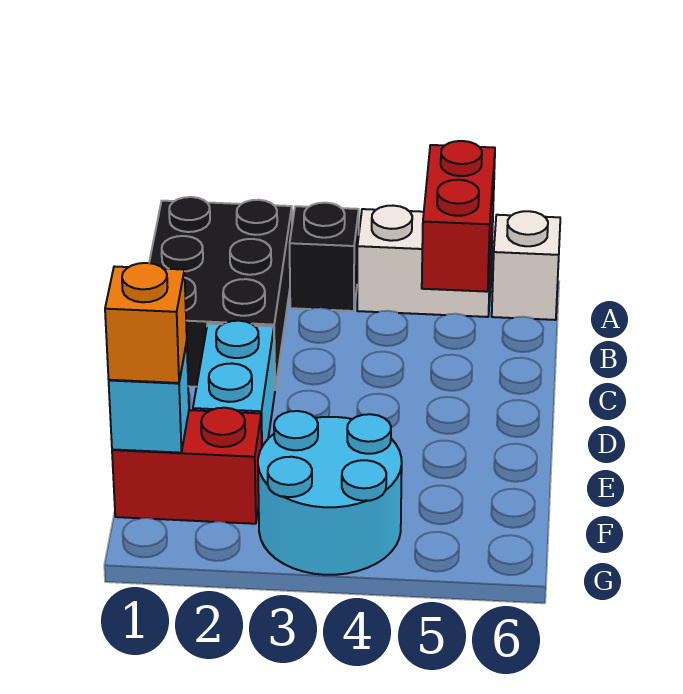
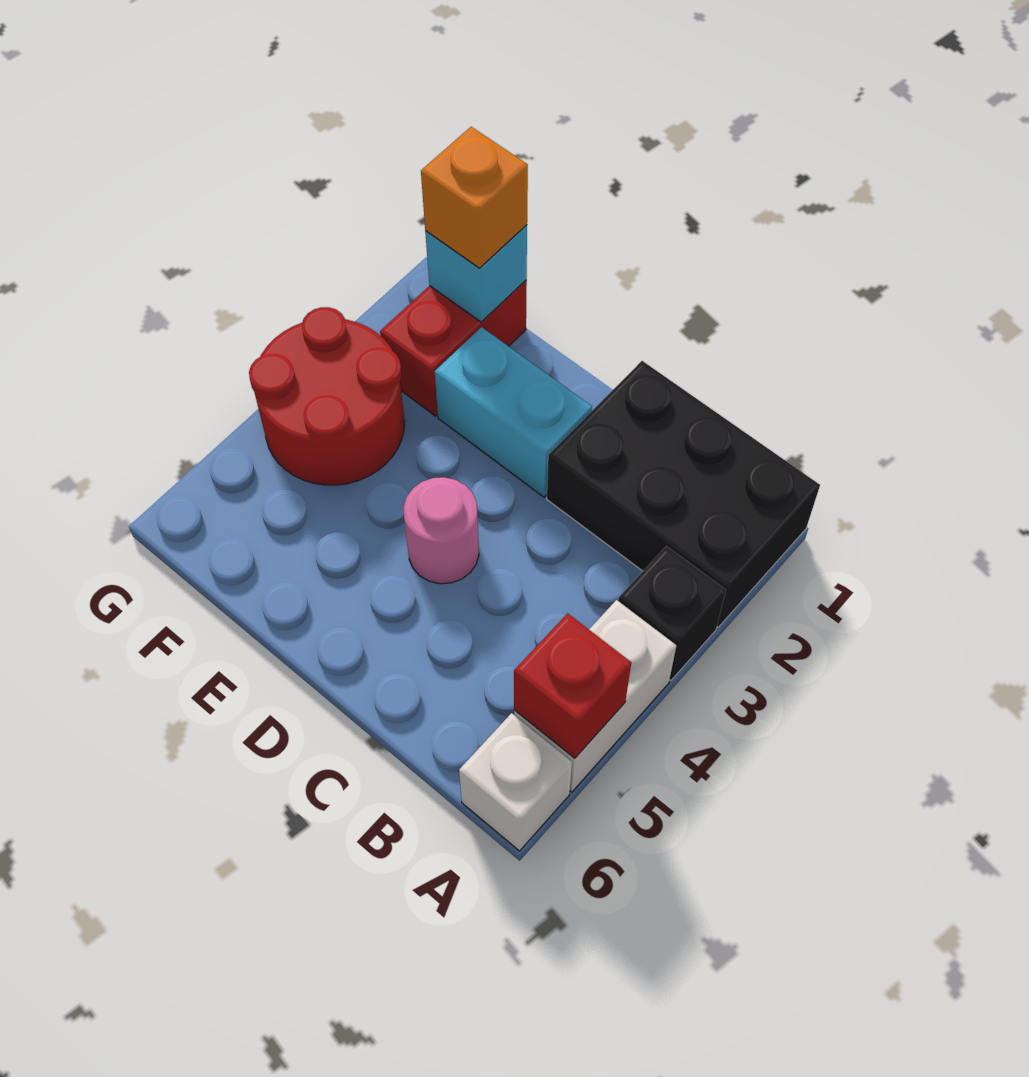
red 1x2 brick [422,141,495,292] -> red 1x1 brick [514,613,631,758]
none -> pink 1x1 round brick [403,477,479,584]
cyan 2x2 round brick [258,411,402,575] -> red 2x2 round brick [249,307,405,485]

